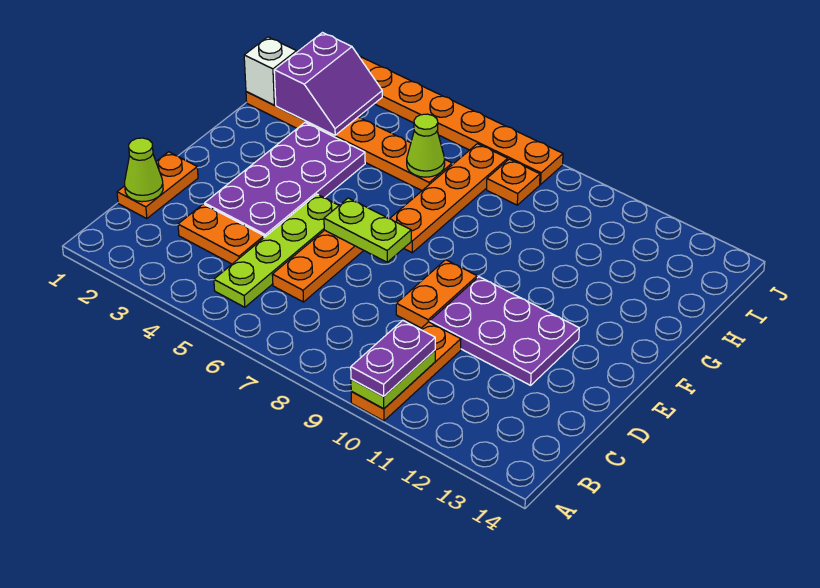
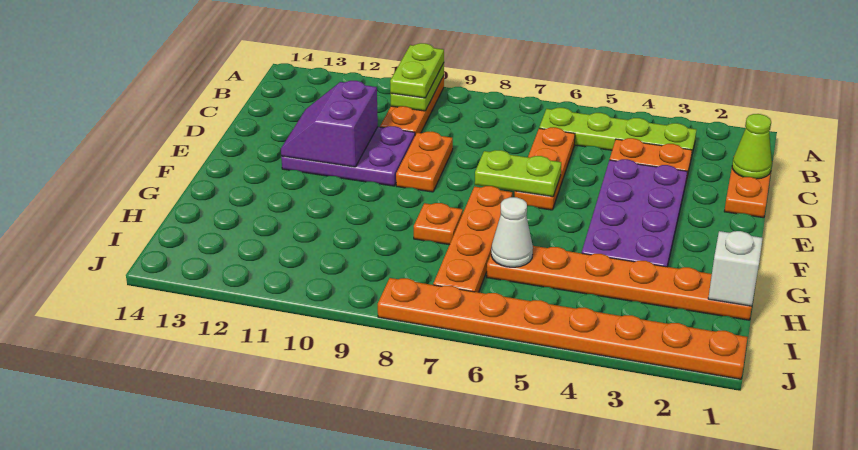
purple 1x2 plate [351,320,435,396] -> lime 1x2 plate [390,43,444,98]
lime 1x4 plate [214,194,339,307] -> lime 1x4 plate turned to [539,108,696,158]
purple 2x2 slope [274,33,382,135] -> purple 2x2 slope moved to [281,81,378,167]
lime 1x1 cone [407,114,445,177] -> white 1x1 cone [491,197,533,267]
orange 1x1 plate [487,159,540,205] -> orange 1x1 plate moved to [414,203,463,245]

